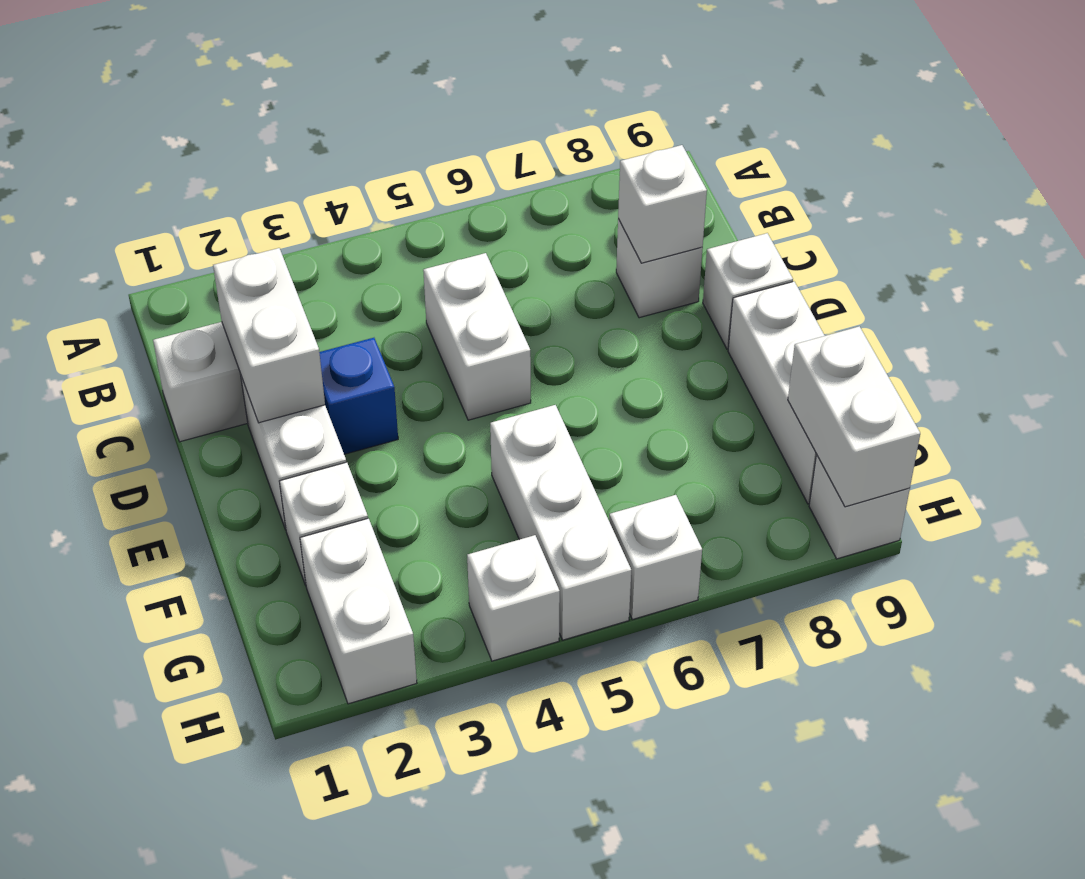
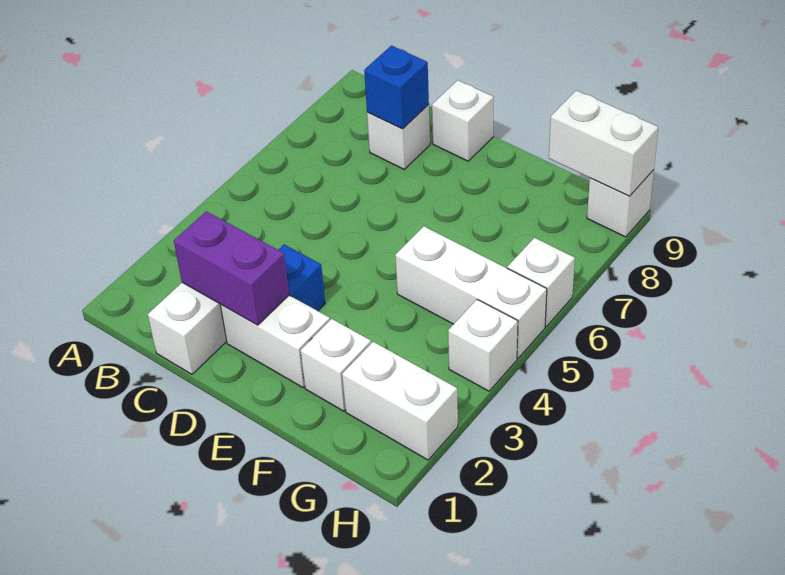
white 1x2 brick [213,248,325,423] -> purple 1x2 brick [174,211,289,325]
white 1x2 brick [423,253,531,420] -> none
white 1x1 brick [618,145,707,263] -> blue 1x1 brick [364,46,429,129]
white 1x3 brick [728,282,825,504] -> none

